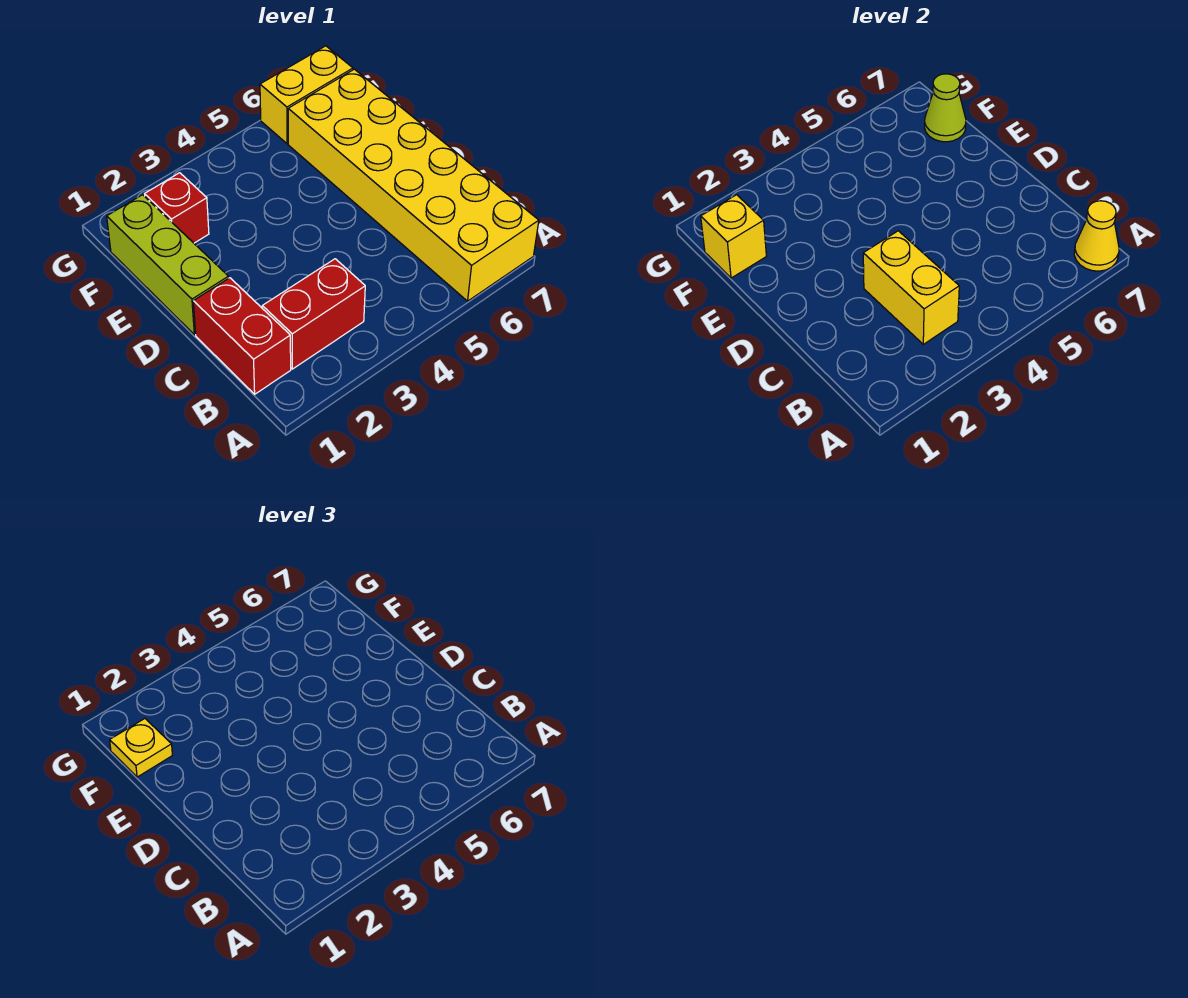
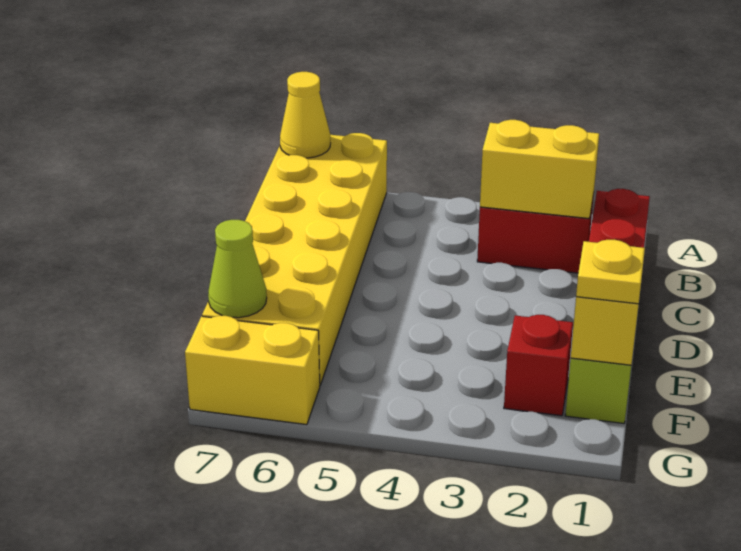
yellow 1x2 brick [863,231,959,344] -> yellow 1x2 brick turned to [480,120,599,219]

